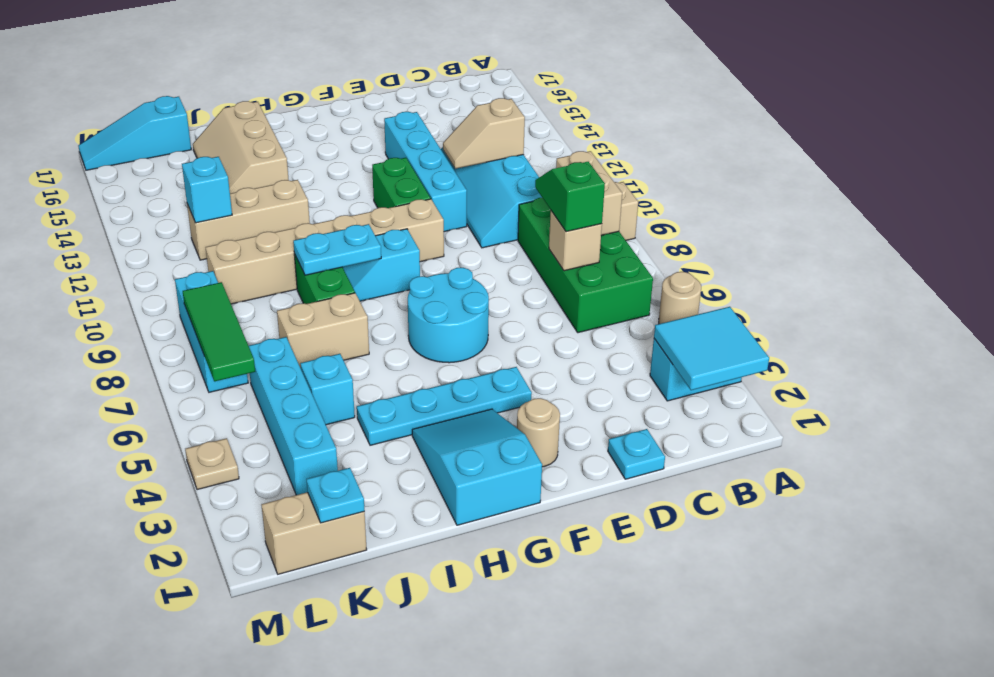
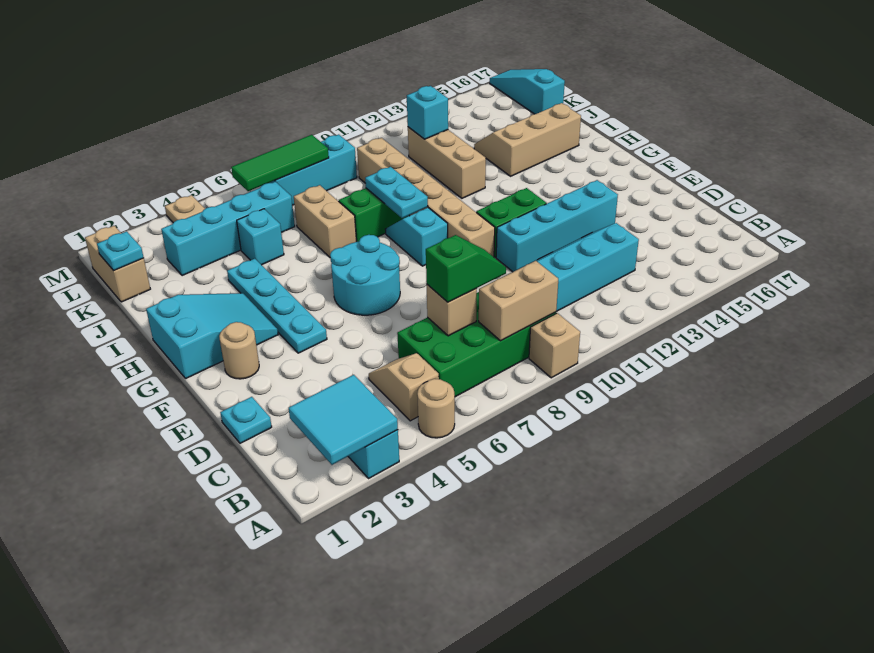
tan 1x2 slope [443,98,525,169] -> tan 1x2 slope moved to [369,353,439,421]

